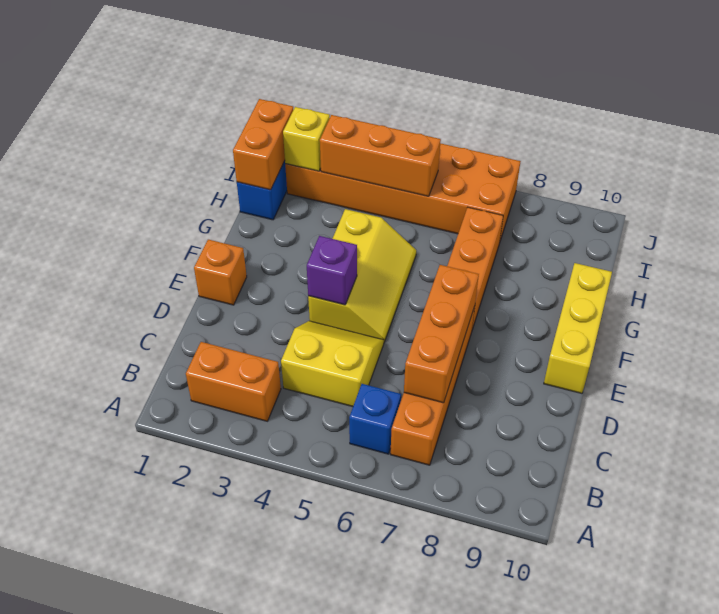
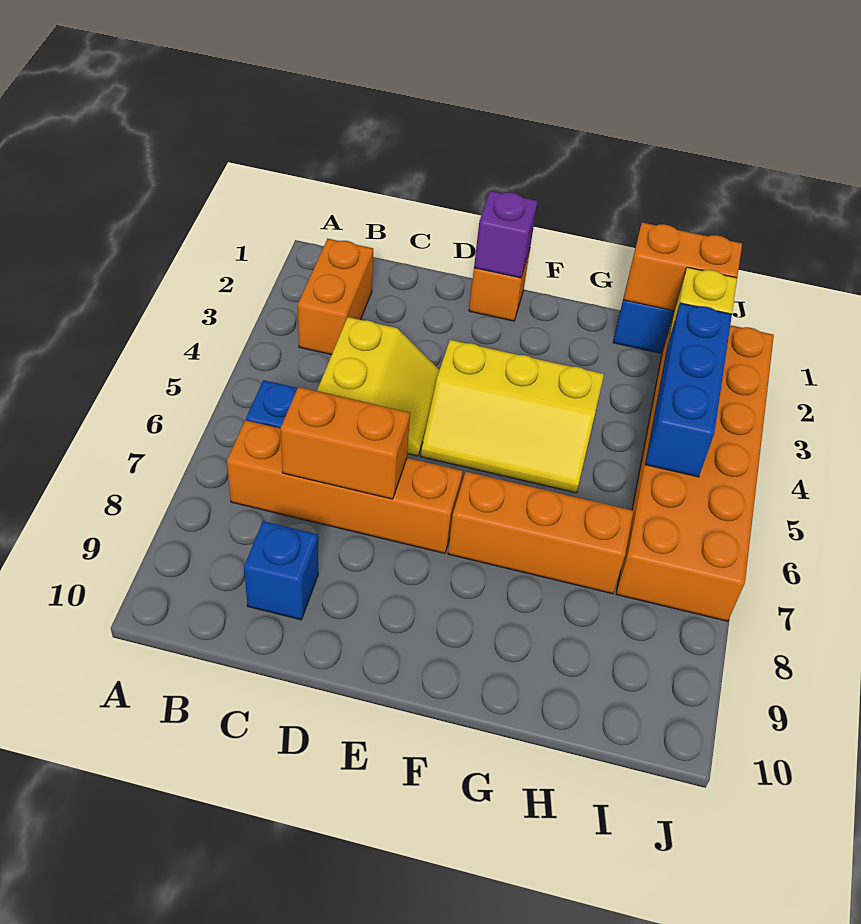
orange 1x3 brick [404,265,479,403] -> orange 1x2 brick [280,387,410,499]
none -> blue 1x1 brick [244,521,318,620]
purple 1x1 brick [307,236,357,305] -> purple 1x1 brick moved to [474,191,538,278]
yellow 1x3 brick [544,263,612,393] -> none
orange 1x3 brick [320,115,441,196] -> blue 1x3 brick [645,303,732,477]

